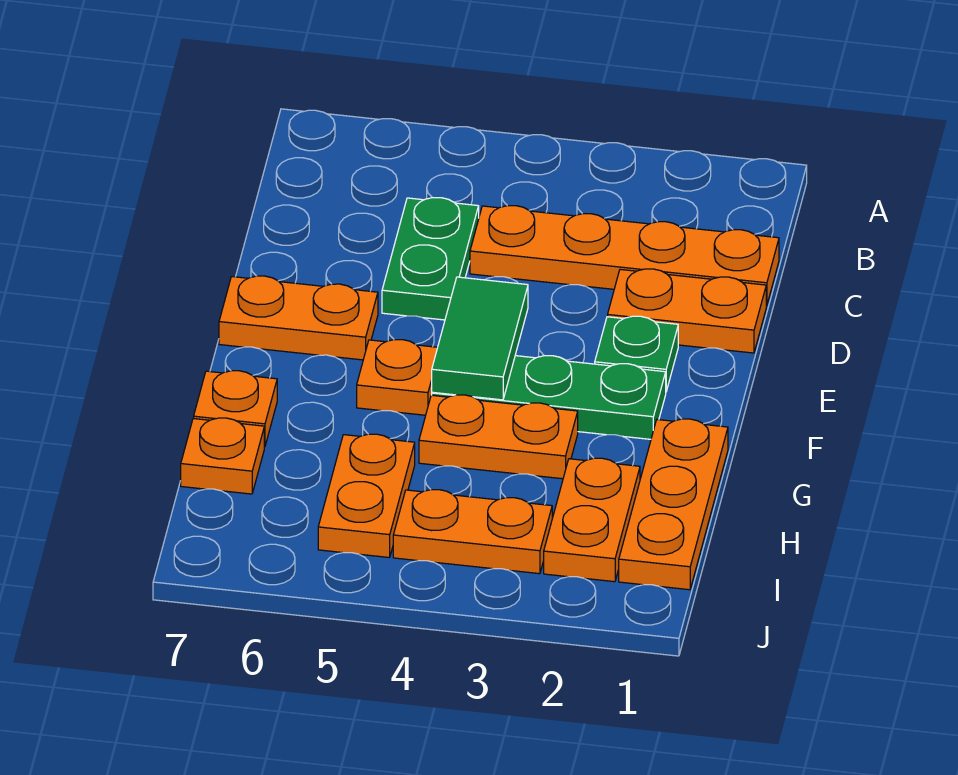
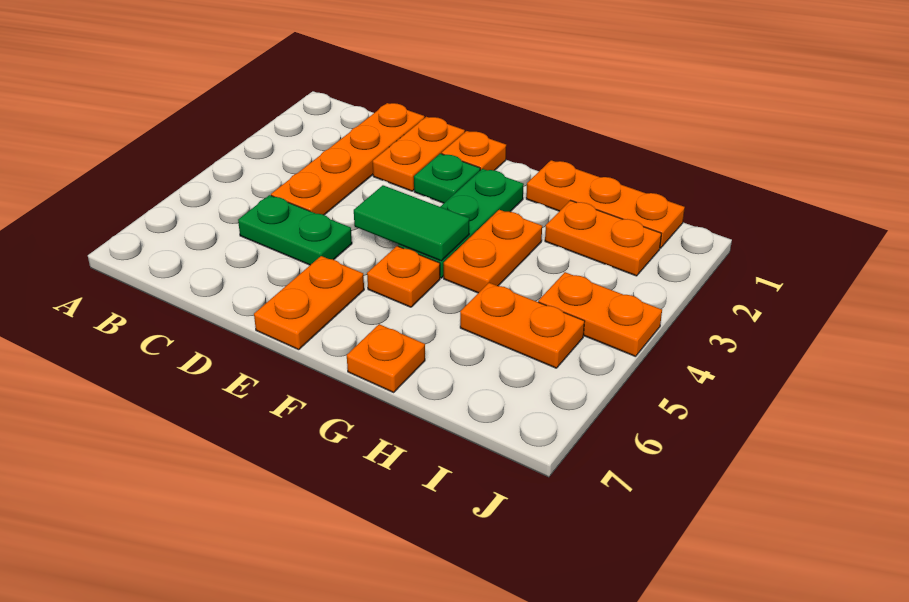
orange 1x1 plate [181,418,264,494] -> orange 1x1 plate moved to [442,131,506,170]
orange 1x2 plate [393,490,552,574] -> orange 1x2 plate turned to [538,272,662,357]

